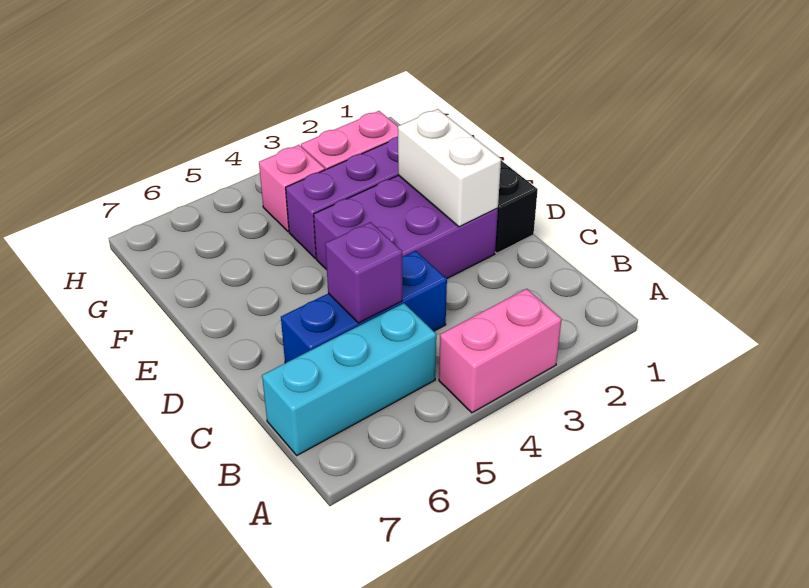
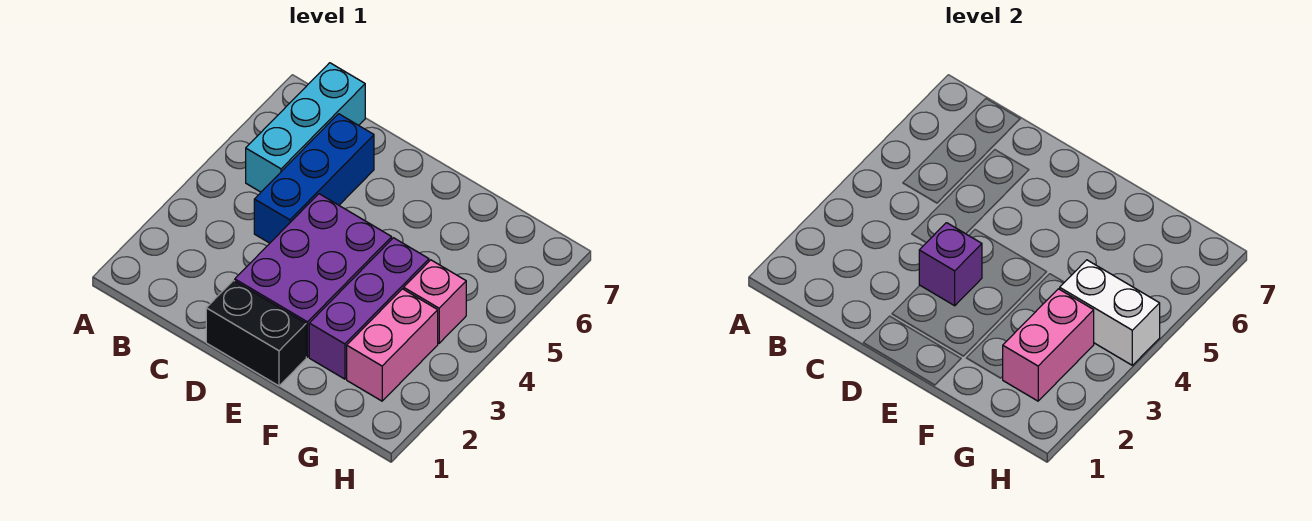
pink 1x2 brick [439,289,561,413] -> pink 1x2 brick moved to [1002,289,1094,401]
purple 1x1 brick [325,222,402,323] -> purple 1x1 brick moved to [919,223,982,306]
white 1x2 brick [398,109,501,227] -> white 1x2 brick moved to [1060,260,1160,365]

